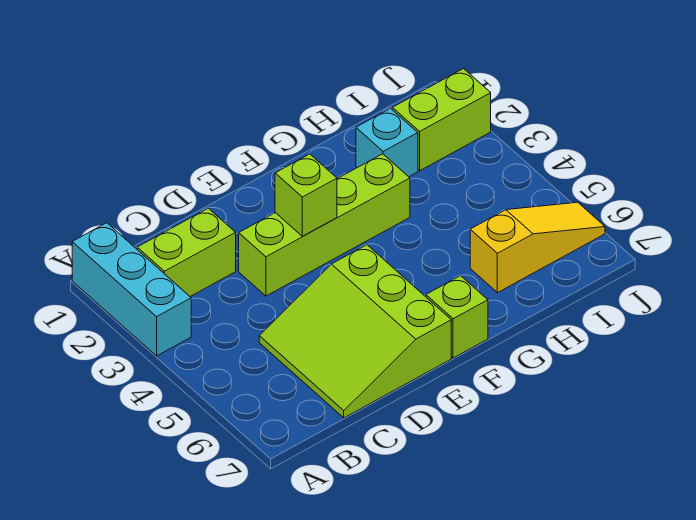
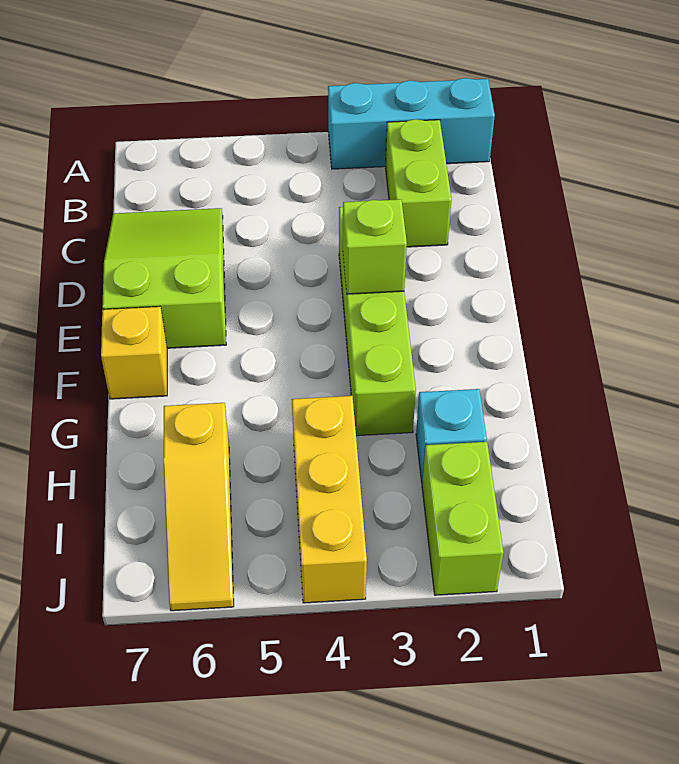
lime 3x3 slope [259,245,451,418] -> lime 2x3 slope [102,208,226,348]
lime 1x1 brick [426,276,488,358] -> yellow 1x1 brick [101,306,167,399]
none -> yellow 1x3 brick [292,396,367,603]

